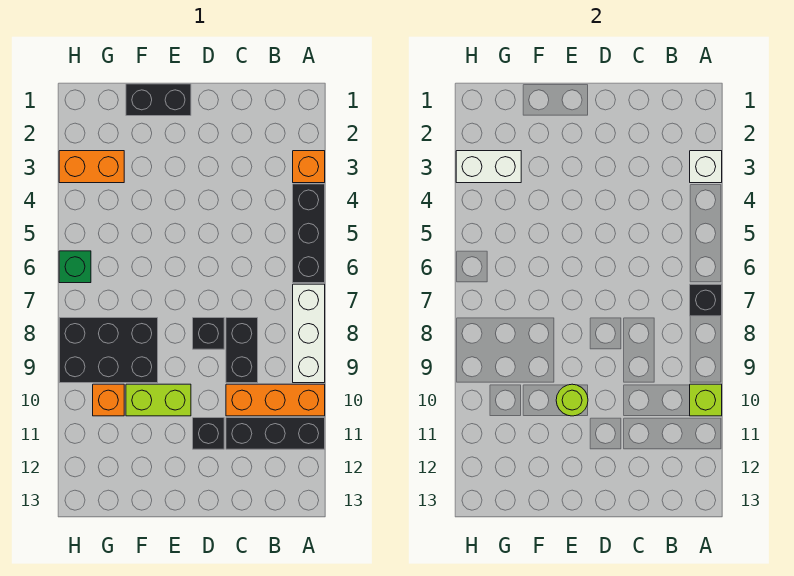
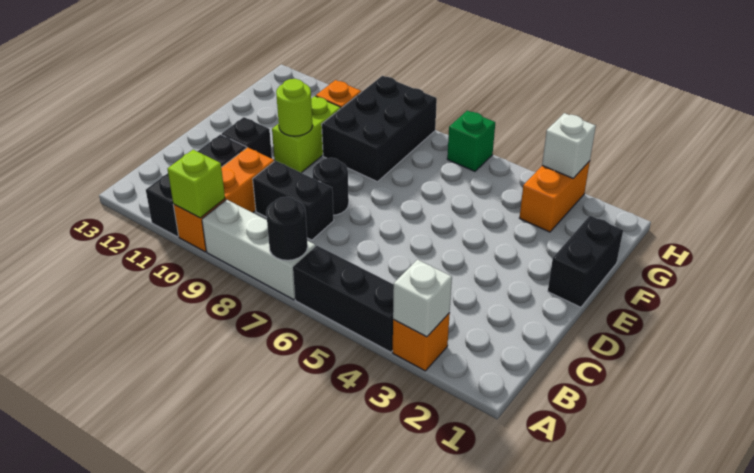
black 1x1 brick [690,284,722,316] -> black 1x1 round brick [266,197,308,260]
black 1x1 brick [193,318,224,349] -> black 1x1 round brick [313,158,349,215]
white 1x2 brick [456,151,521,183] -> white 1x1 brick [542,113,596,178]

